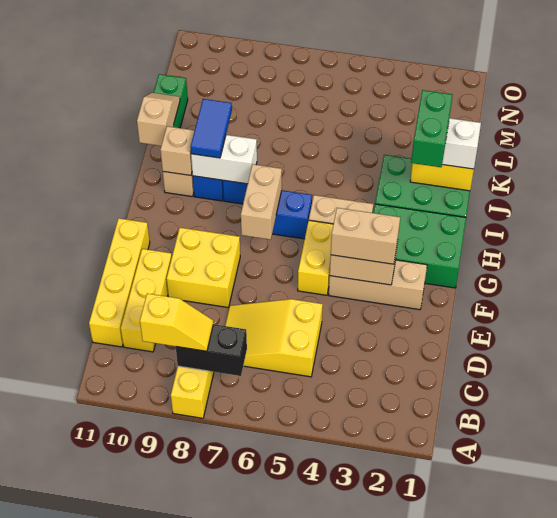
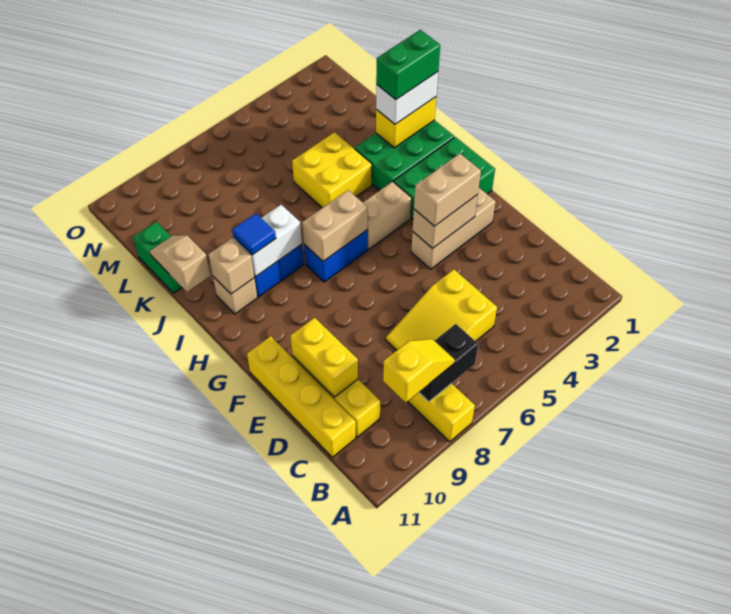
yellow 2x2 brick [167,228,240,308] -> yellow 2x2 brick moved to [292,132,372,208]
yellow 1x2 brick [298,220,333,295] -> yellow 1x2 brick moved to [291,318,358,397]
tan 1x2 brick [241,164,282,240] -> tan 1x2 brick turned to [302,190,368,261]
green 1x2 brick [411,90,453,167] -> green 1x2 brick turned to [376,30,440,100]
blue 1x2 tile [190,99,232,158] -> blue 1x1 tile [232,213,276,255]

